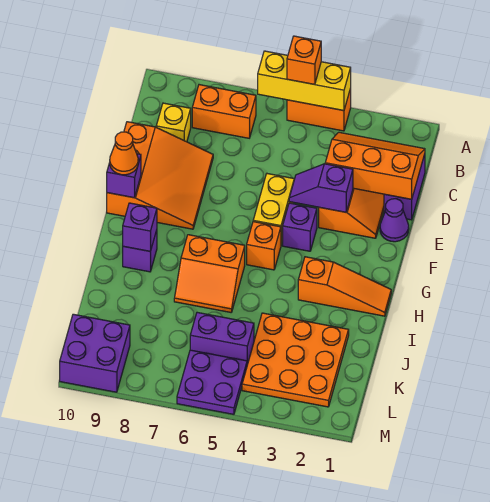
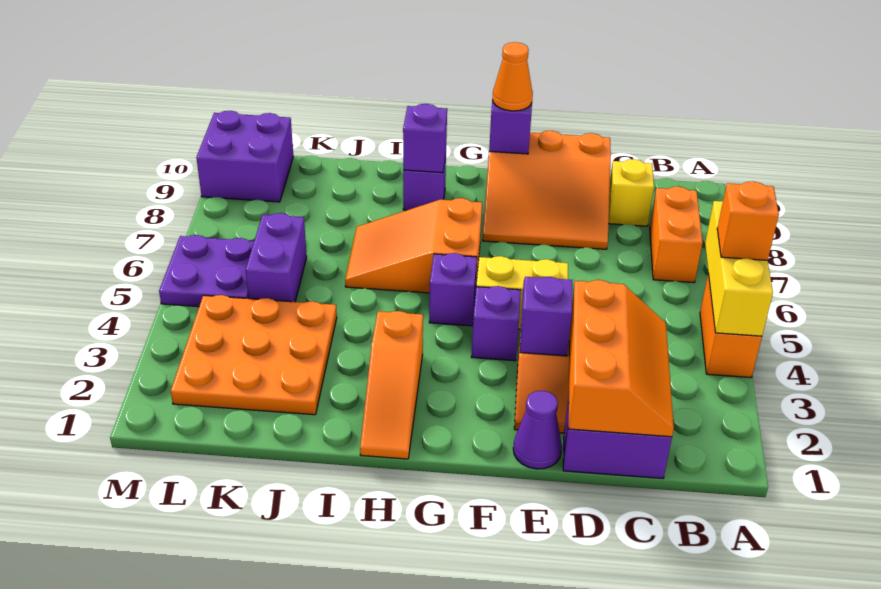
orange 1x1 brick [247,222,281,270] -> purple 1x1 brick [429,253,477,326]
orange 2x2 slope [174,235,245,312] -> orange 2x3 slope [345,198,482,293]

